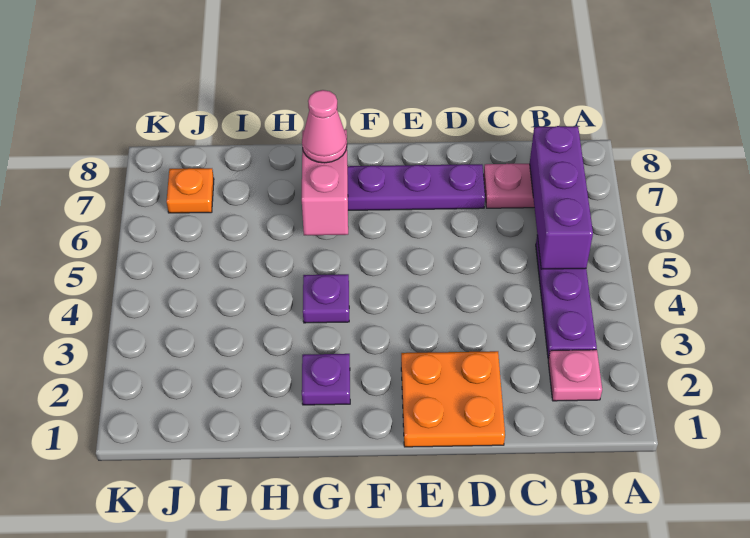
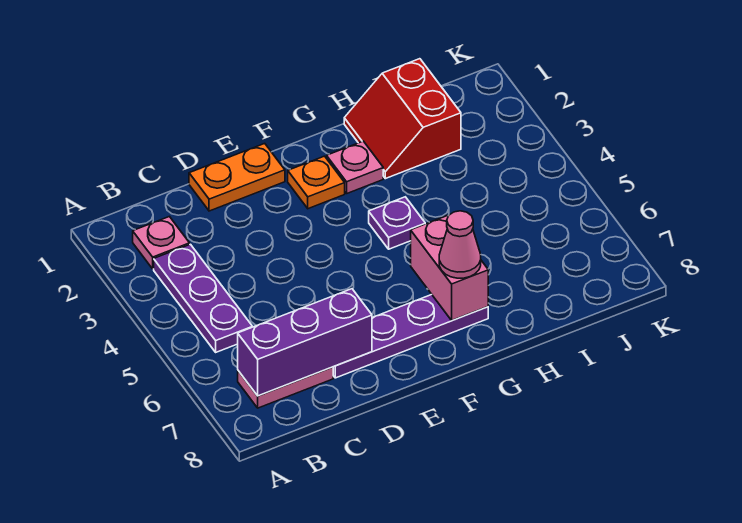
purple 1x3 brick [530,126,593,269] -> purple 1x3 brick turned to [238,289,372,396]
orange 2x2 plate [401,351,505,447] -> orange 1x2 plate [189,144,285,211]
purple 1x1 plate [302,354,350,405] -> pink 1x1 plate [327,141,383,193]
none -> red 2x2 slope [344,59,461,179]
orange 1x1 plate [167,168,214,213] -> orange 1x1 plate moved to [288,156,345,209]

